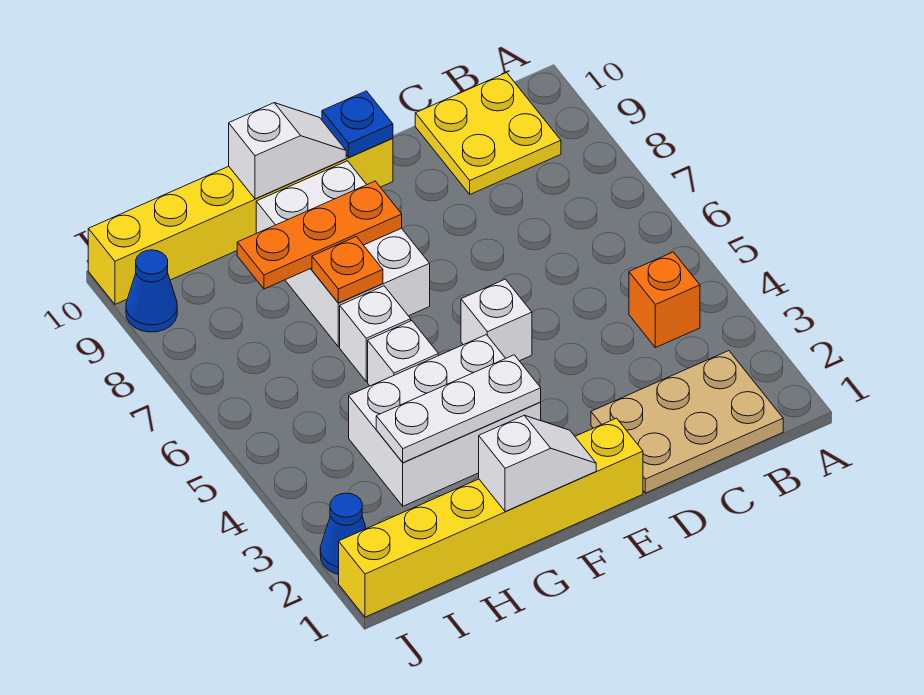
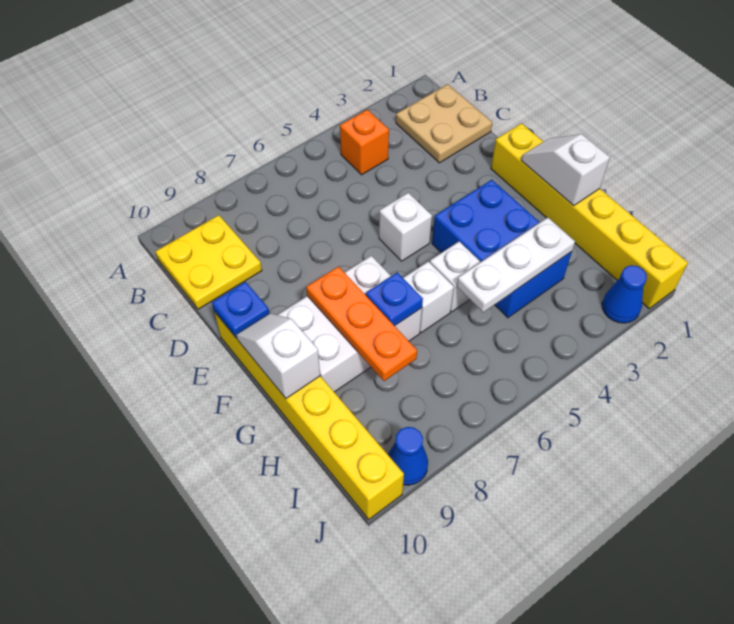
tan 2x3 plate [591,351,783,493] -> tan 2x2 plate [396,84,492,163]
white 2x3 brick [349,335,541,506] -> blue 2x3 brick [432,180,572,318]
white 1x3 plate [376,355,541,463] -> white 1x3 plate turned to [457,218,575,312]
orange 1x1 plate [312,237,383,303] -> blue 1x1 plate [366,272,423,326]

